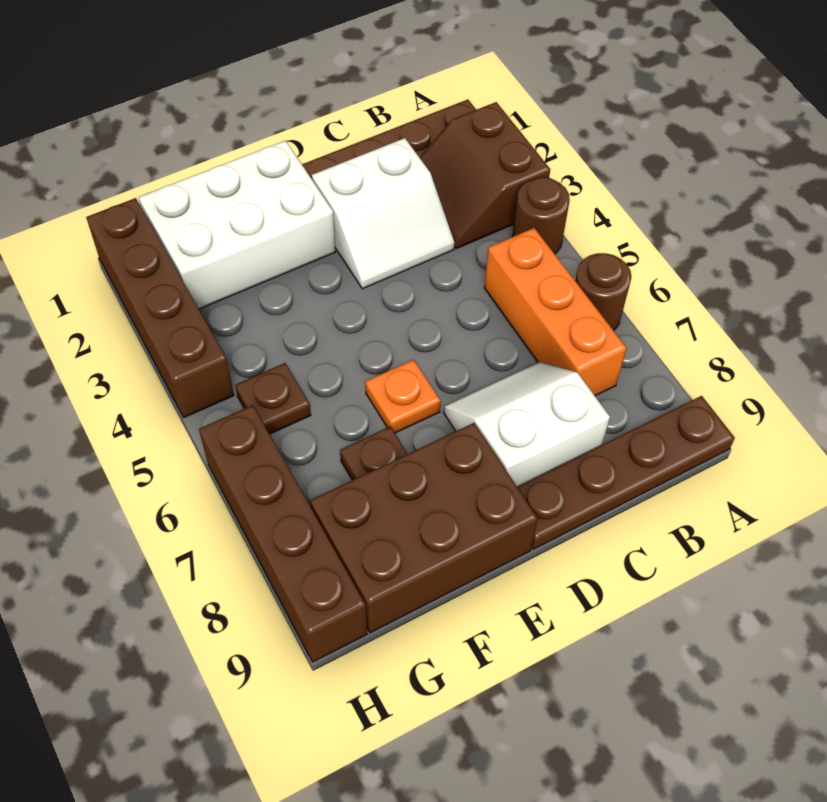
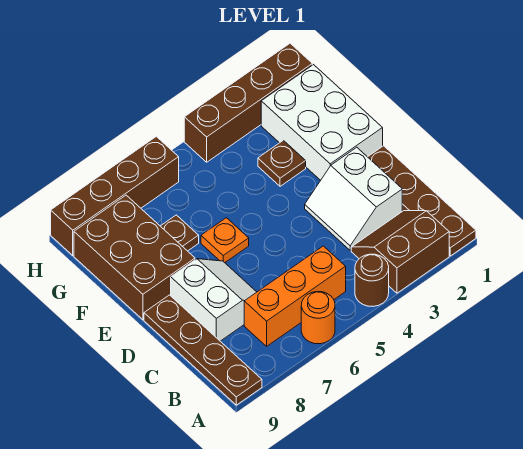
brown 1x1 round brick [575,253,632,330] -> orange 1x1 round brick [301,292,335,344]
brown 1x1 plate [235,363,311,434] -> brown 1x1 plate moved to [258,140,306,186]

